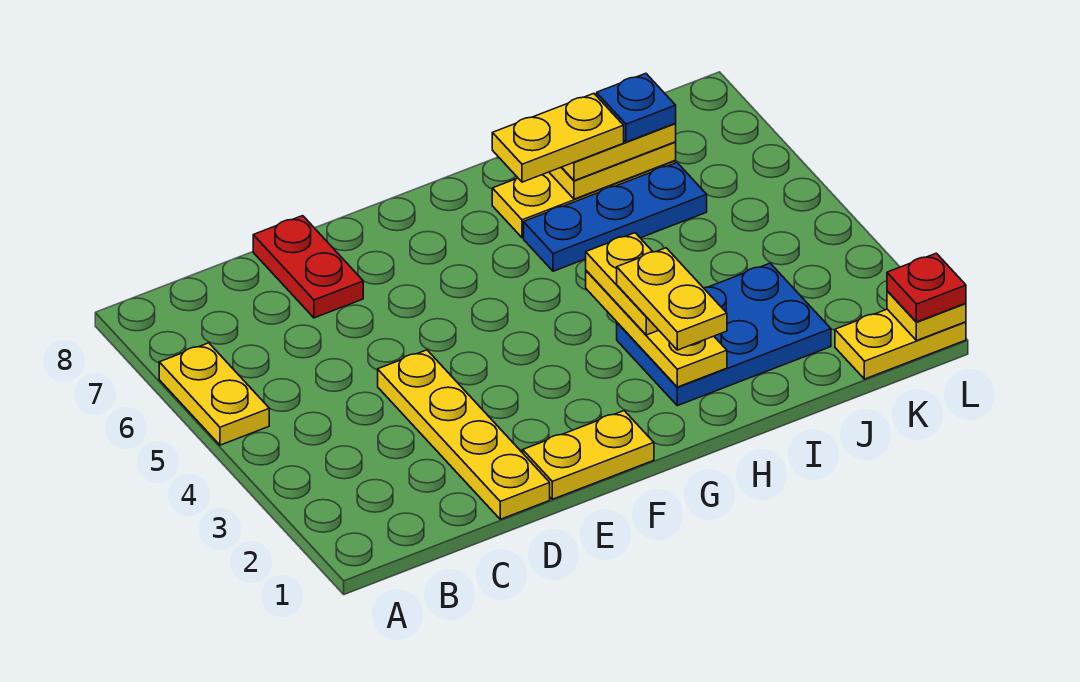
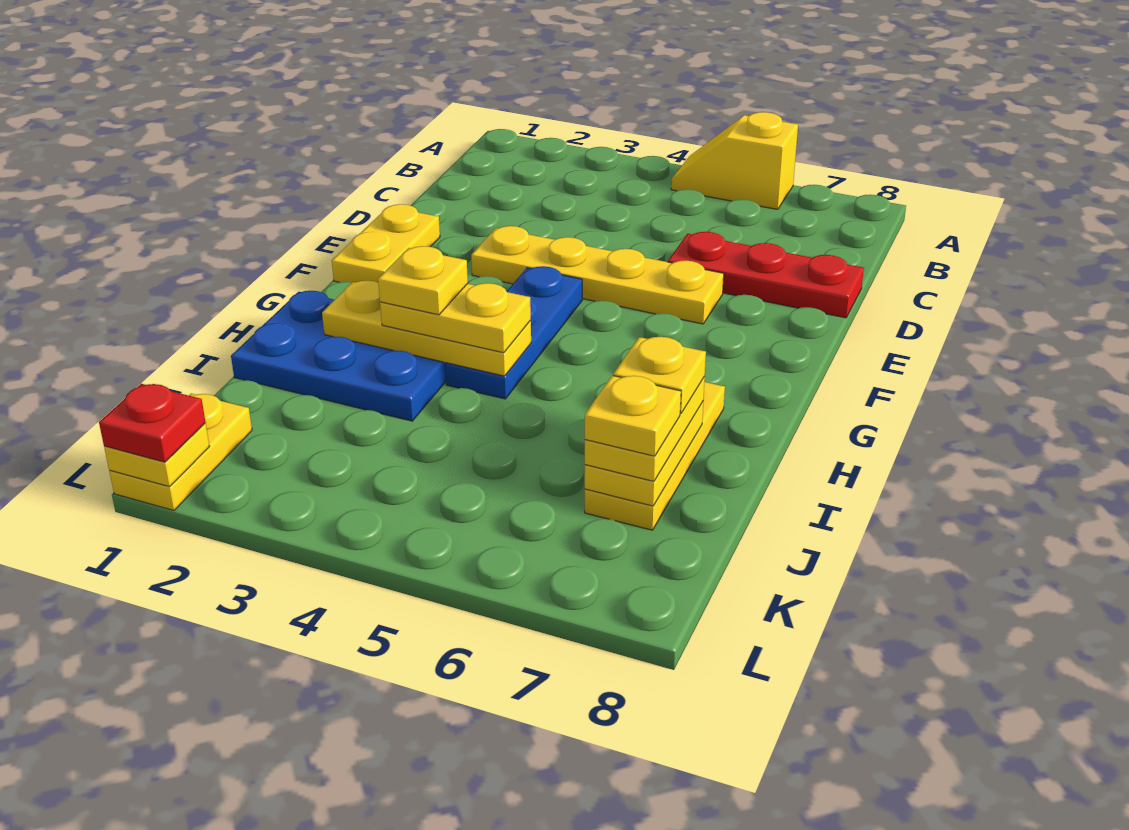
yellow 1x2 plate [159,343,269,445] -> yellow 1x2 slope [671,112,798,209]
yellow 1x4 plate [378,350,550,519] -> yellow 1x4 plate moved to [471,226,724,324]
red 1x2 plate [253,216,363,318] -> red 1x3 plate [668,232,864,318]
blue 2x3 plate [617,263,831,406] -> blue 2x3 plate turned to [231,291,446,421]
yellow 1x2 plate [617,248,727,350] -> yellow 1x1 plate [378,246,468,315]
blue 1x3 plate [524,163,707,271] -> blue 1x3 plate moved to [445,266,582,399]
yellow 1x2 plate [492,94,624,182] -> yellow 1x1 plate [613,337,706,413]
blue 1x1 plate [597,73,676,142] -> yellow 1x1 plate [585,376,681,456]

